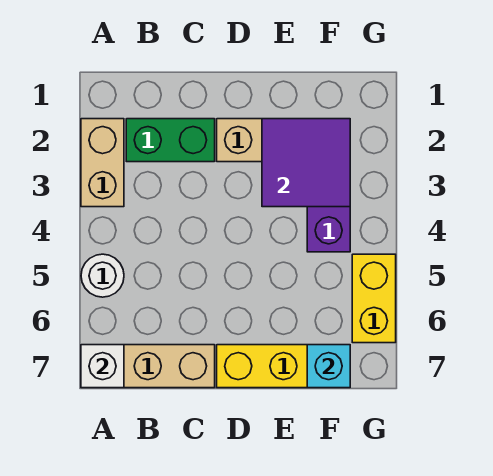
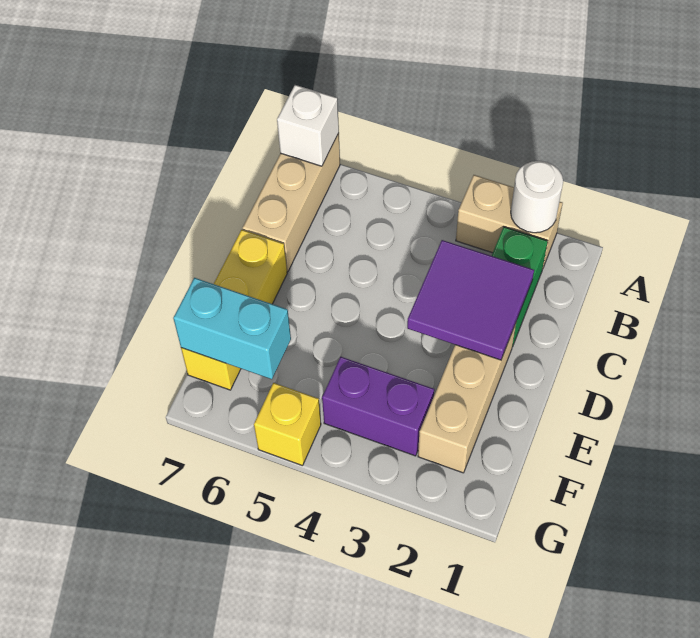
white 1x1 round brick [81,254,124,297] -> white 1x1 round brick moved to [511,161,563,233]
purple 2x2 tile [262,119,350,207] -> purple 2x2 tile moved to [407,240,534,360]
cyan 1x1 brick [307,345,350,388] -> cyan 1x2 brick [173,278,291,379]
yellow 1x2 brick [352,254,396,343] -> yellow 1x1 brick [254,383,321,466]

